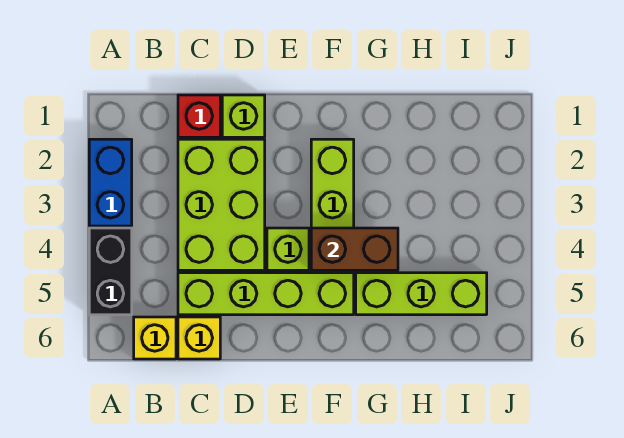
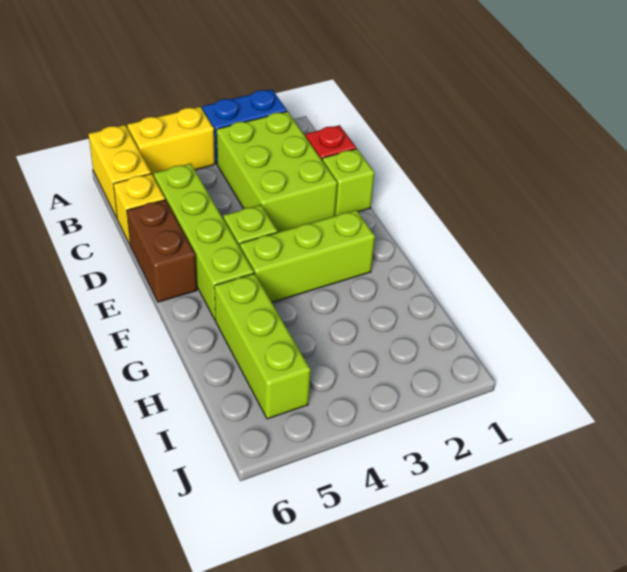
black 1x2 brick [89,228,132,315] -> yellow 1x2 brick [127,107,215,177]
yellow 1x1 brick [134,317,176,359] -> yellow 1x2 brick [89,125,151,218]
lime 2x3 brick [178,139,265,270] -> lime 2x3 brick turned to [216,111,337,232]
brown 1x2 brick [311,228,398,270] -> brown 1x2 brick moved to [127,200,197,302]

